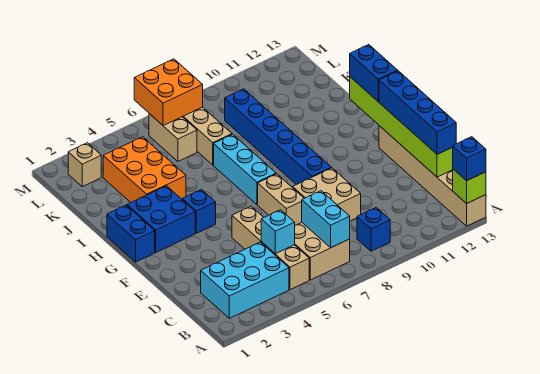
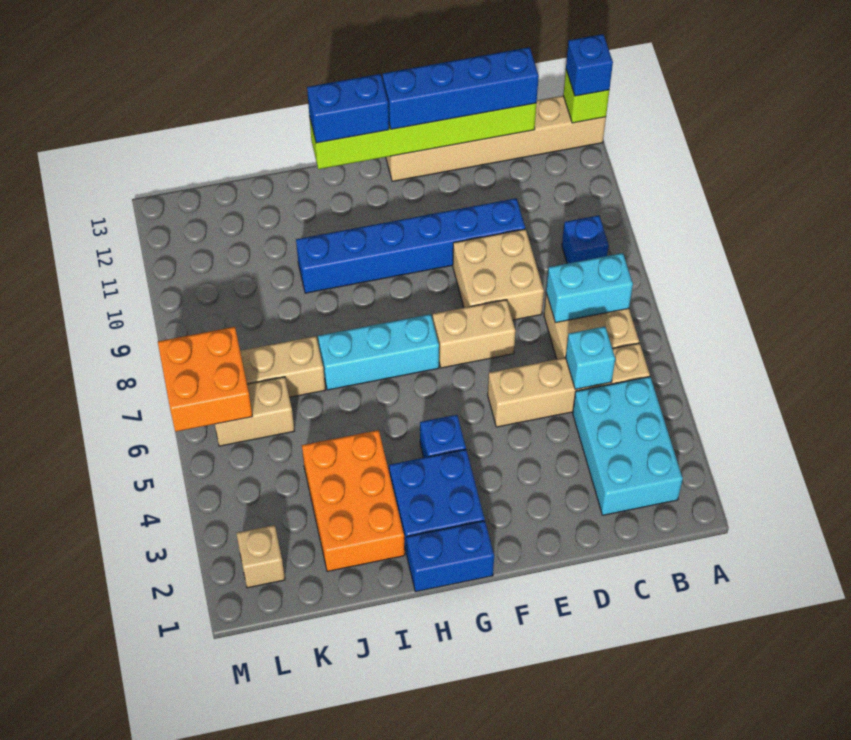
blue 1x6 brick [225,89,331,185] -> blue 1x6 brick moved to [296,198,525,293]
orange 2x3 brick [103,137,186,202] -> orange 2x3 brick turned to [302,430,405,571]

